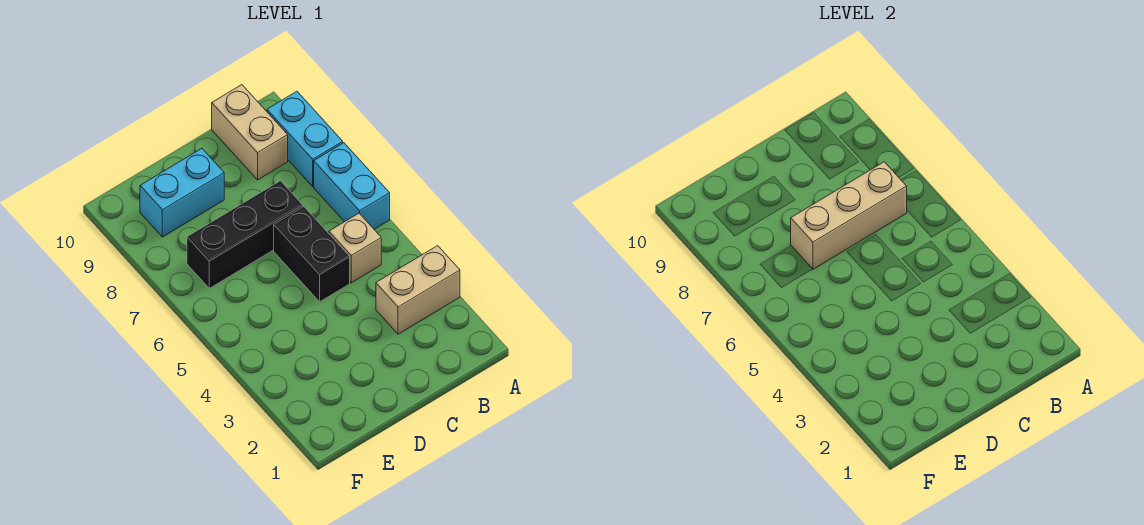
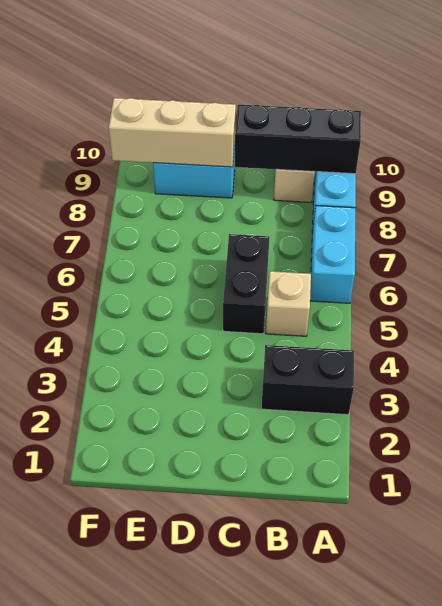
tan 1x2 brick [376,246,460,334] -> black 1x2 brick [261,345,354,415]
tan 1x3 brick [791,162,907,269] -> tan 1x3 brick moved to [109,98,236,167]
black 1x3 brick [187,181,303,288] -> black 1x3 brick moved to [235,105,361,174]

